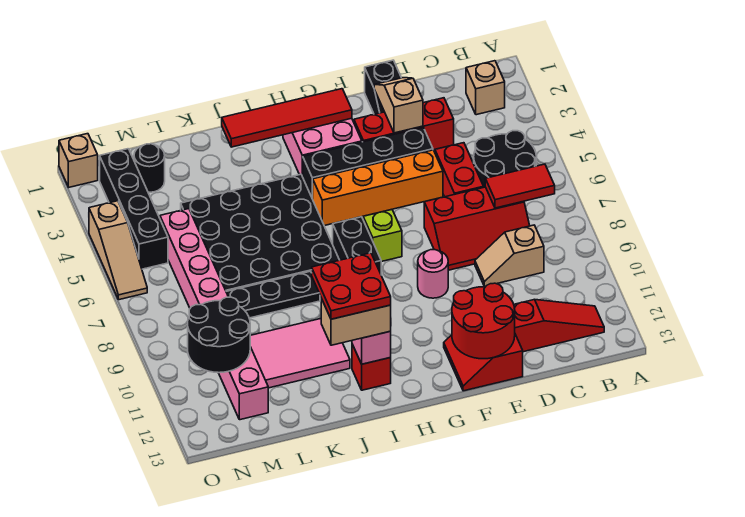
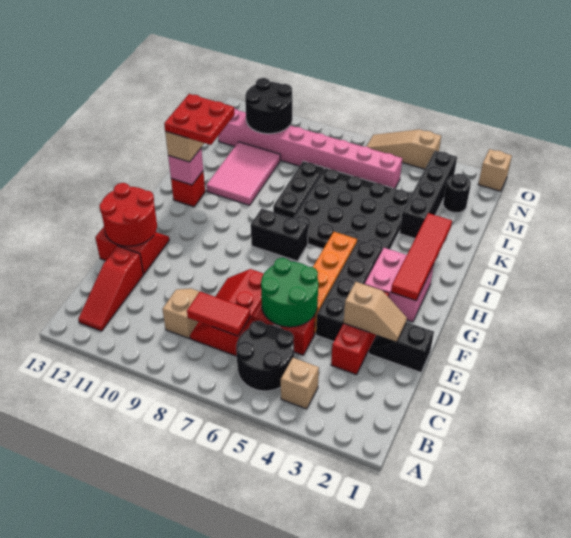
tan 1x1 brick [466,61,505,115] -> tan 1x1 brick moved to [281,358,319,409]
red 1x2 tile [485,164,555,208] -> red 1x2 tile turned to [187,292,250,336]
none -> green 2x2 round brick [261,258,318,327]
pink 1x1 round brick [418,250,448,298] -> none
lime 1x1 brick [363,210,402,262] -> none
black 1x4 brick [99,149,168,269] -> black 1x4 brick turned to [400,151,457,238]

